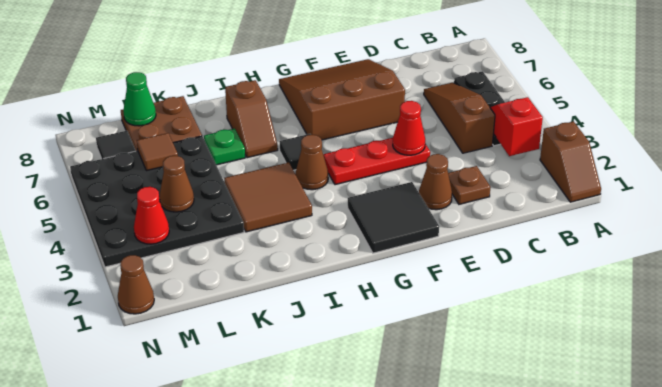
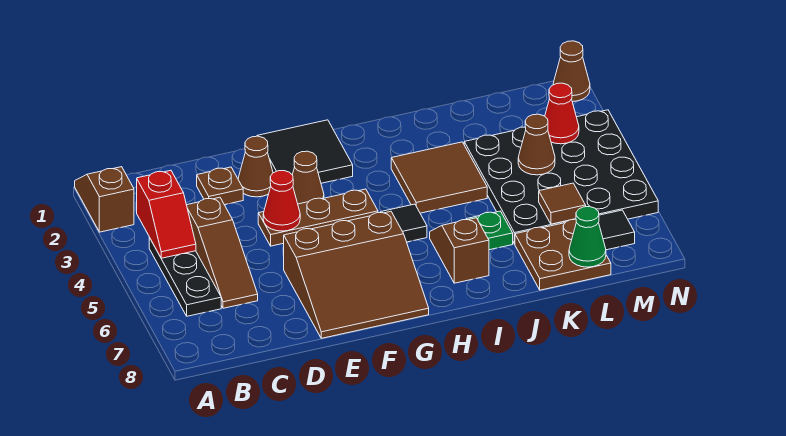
red 1x3 plate [323,138,430,185] -> brown 1x3 plate [258,189,378,246]
brown 1x1 cone [295,135,328,190] -> brown 1x1 cone moved to [292,151,324,204]

